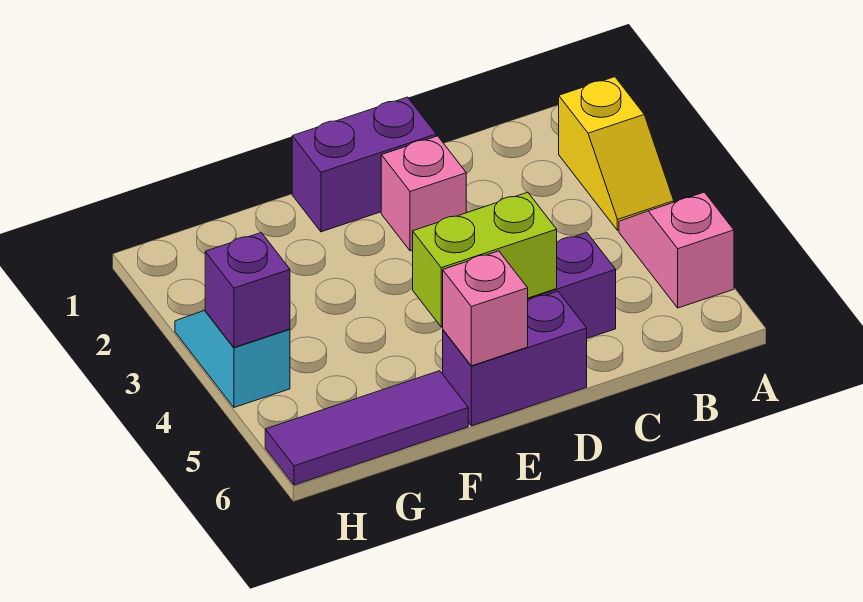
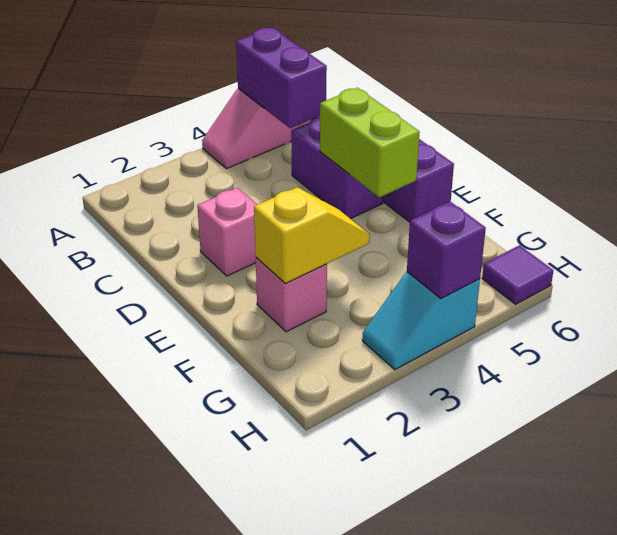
yellow 1x2 slope [559,77,674,230] -> yellow 1x2 slope moved to [254,187,370,283]
purple 1x2 brick [292,97,436,232] -> purple 1x2 brick moved to [236,27,327,128]
pink 1x1 brick [443,251,528,366] -> pink 1x1 brick moved to [256,258,327,332]
purple 1x3 tile [265,371,468,485] -> purple 1x1 tile [482,245,553,304]

